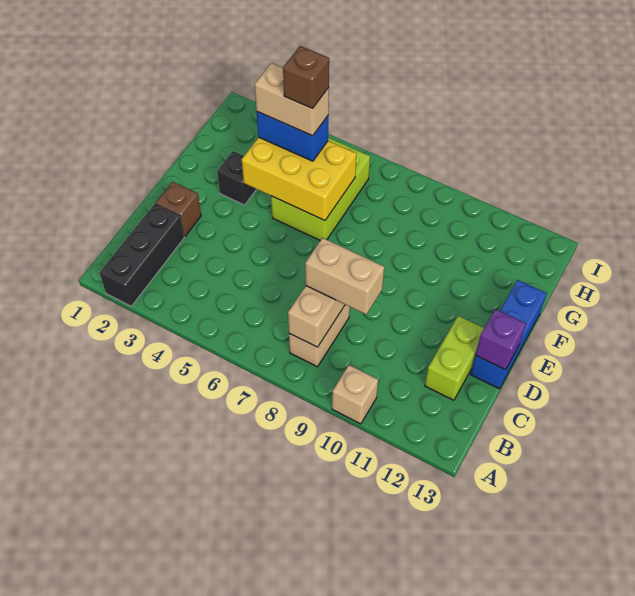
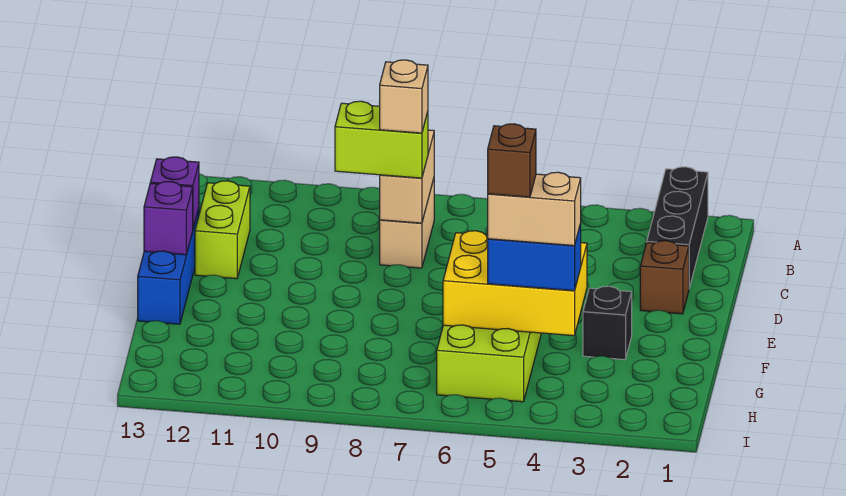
tan 1x1 brick [332,365,378,424] -> tan 1x1 brick moved to [380,60,428,133]
tan 1x2 brick [305,238,384,314] -> lime 1x2 brick [335,101,428,178]
none -> purple 1x1 brick [144,182,193,255]

